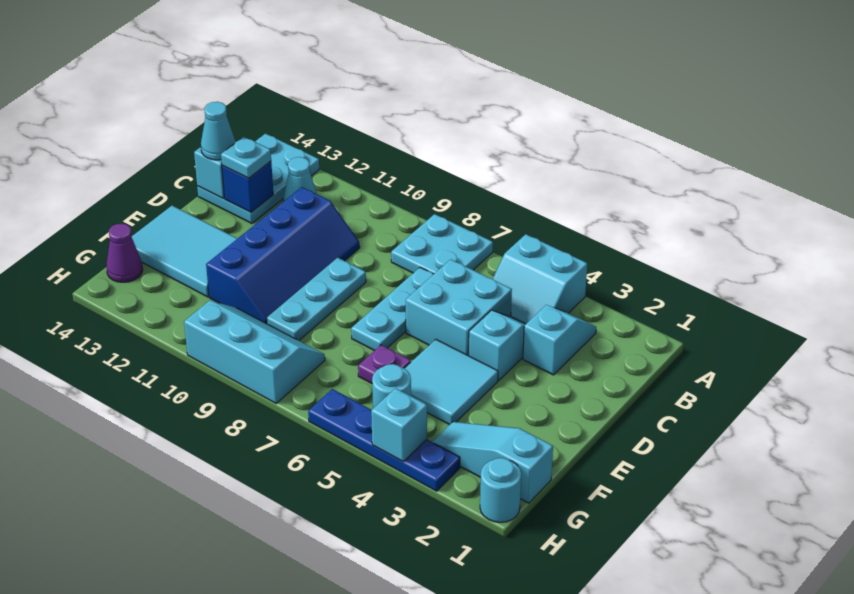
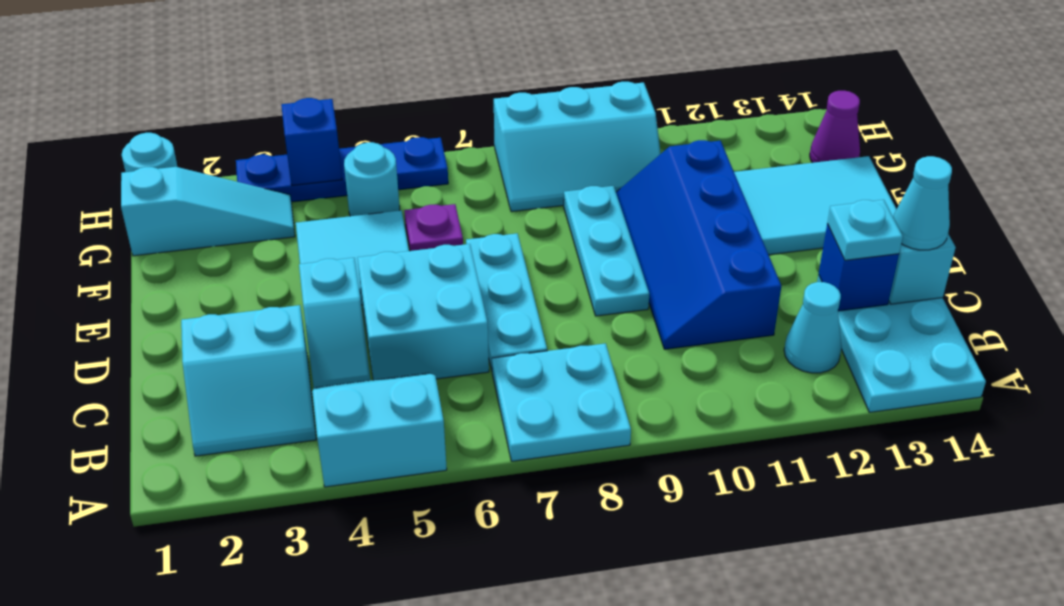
cyan 1x2 slope [523,305,596,375] -> cyan 2x2 slope [181,305,316,456]
cyan 1x1 brick [371,388,427,461] -> blue 1x1 brick [281,98,342,185]

